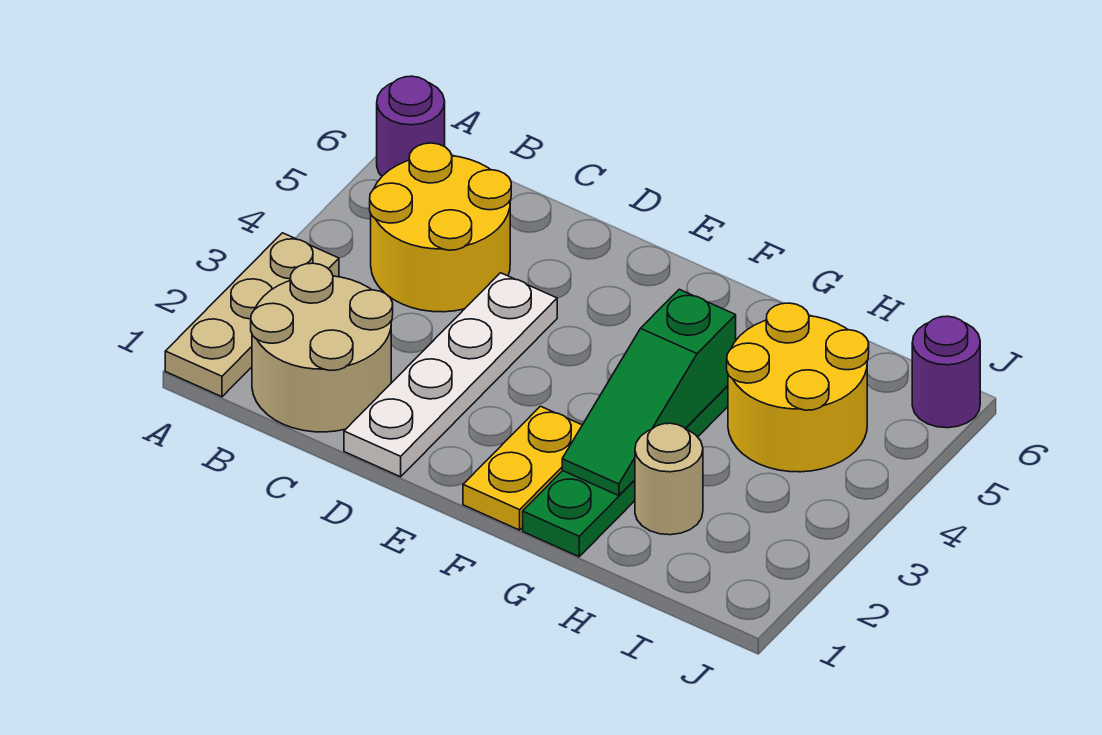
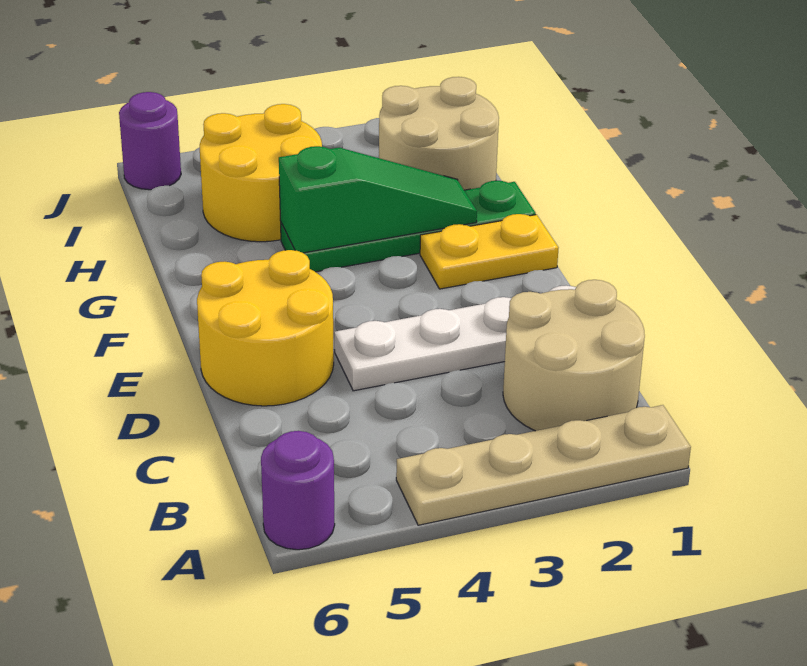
tan 1x3 plate [165,233,339,397] -> tan 1x4 plate [396,405,691,525]
yellow 2x2 round brick [370,143,511,312] -> yellow 2x2 round brick moved to [197,250,334,406]
tan 1x1 round brick [635,423,703,535] -> tan 2x2 round brick [379,77,499,190]

